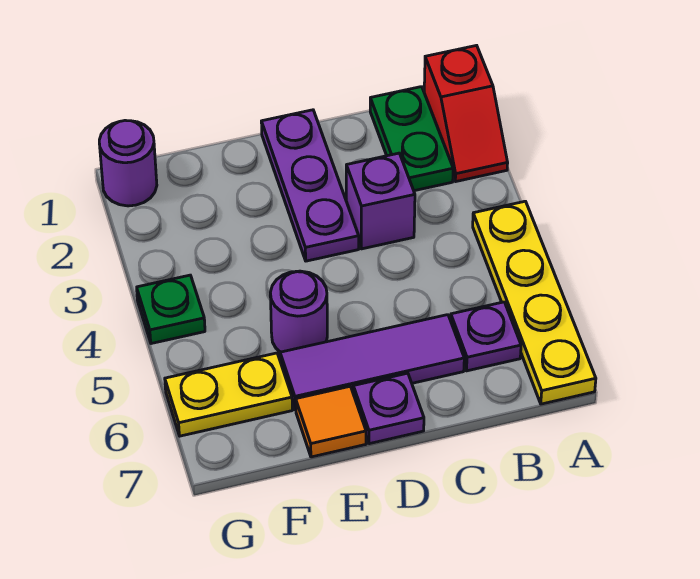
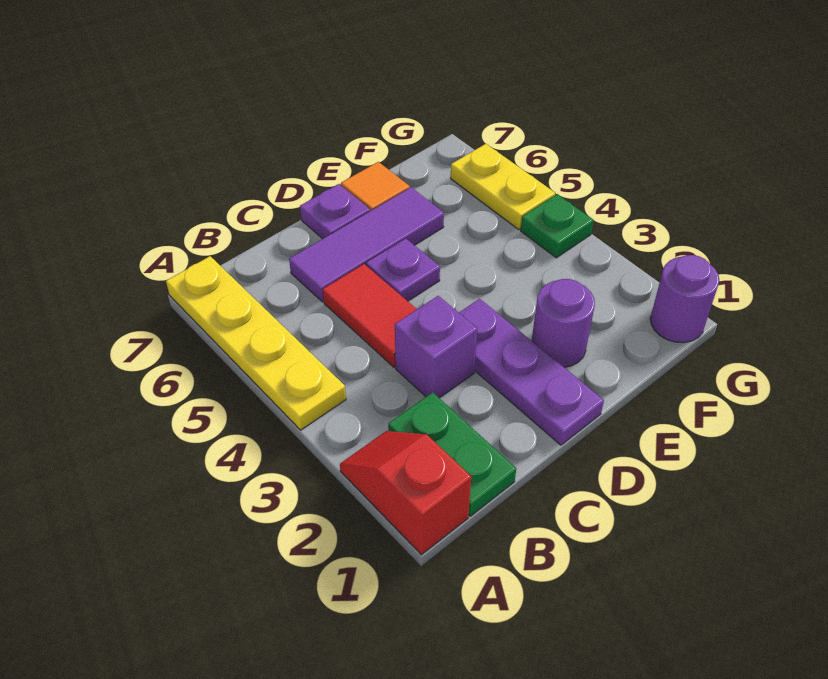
purple 1x1 plate [451,302,521,371] -> purple 1x1 plate moved to [366,238,440,301]
none -> red 1x2 tile [323,264,417,367]
purple 1x1 round brick [270,271,327,352] -> purple 1x1 round brick moved to [532,279,595,367]
yellow 1x2 plate [165,353,292,436] -> yellow 1x2 plate turned to [451,144,555,230]

